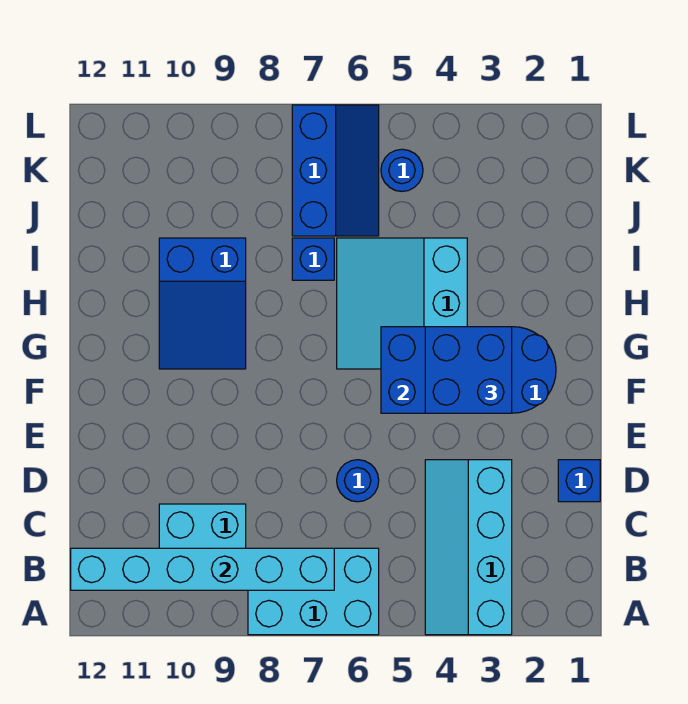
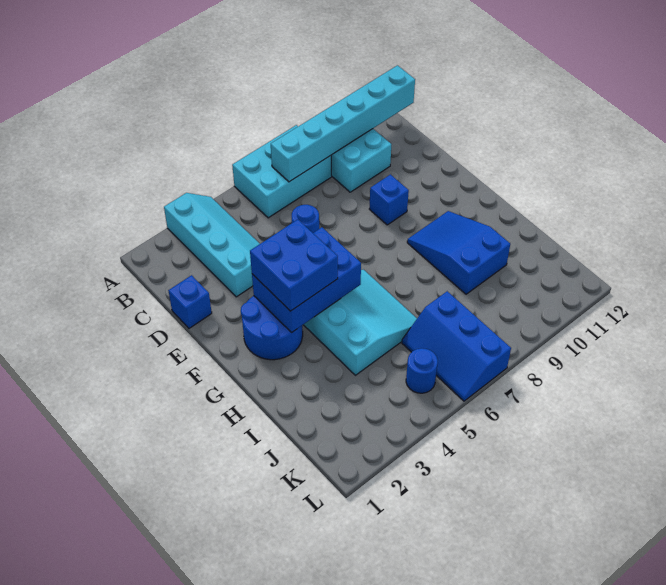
blue 1x1 brick [292,238,334,280] -> blue 1x1 brick moved to [369,175,409,225]

